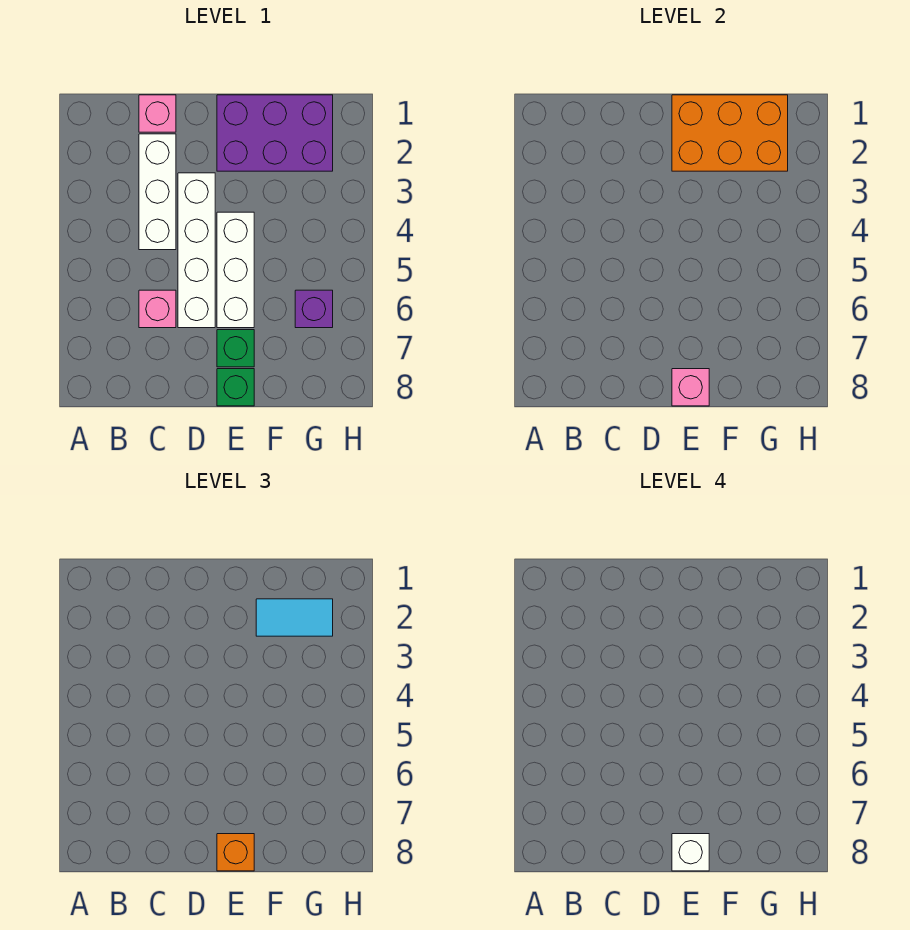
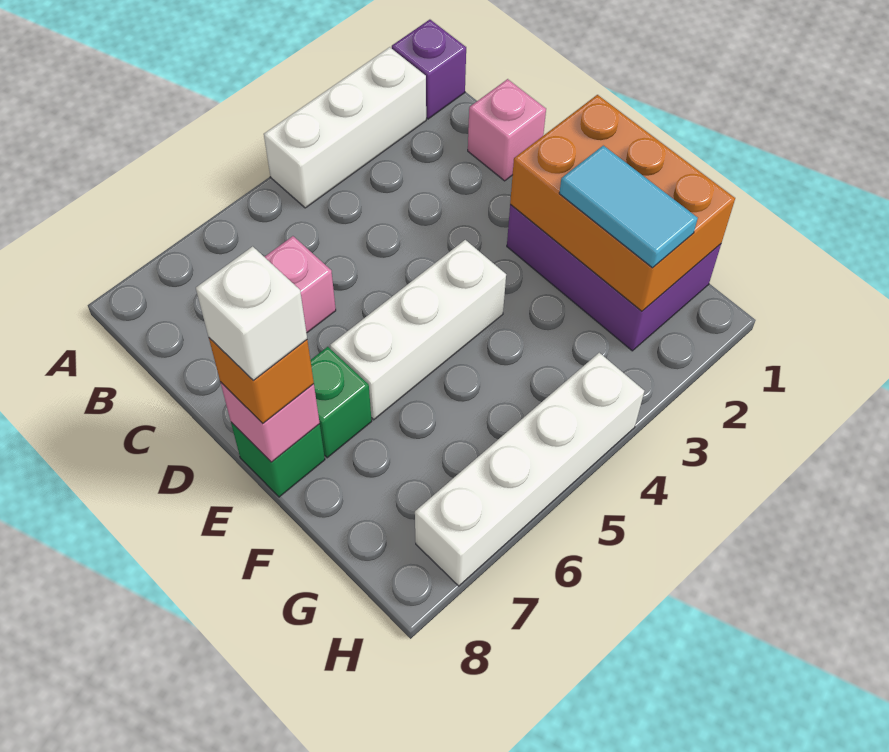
white 1x3 brick [139,134,176,250] -> white 1x3 brick moved to [264,47,426,208]
white 1x4 brick [178,173,215,328] -> white 1x4 brick moved to [415,353,644,586]
purple 1x1 brick [295,290,333,328] -> purple 1x1 brick moved to [392,20,466,119]

